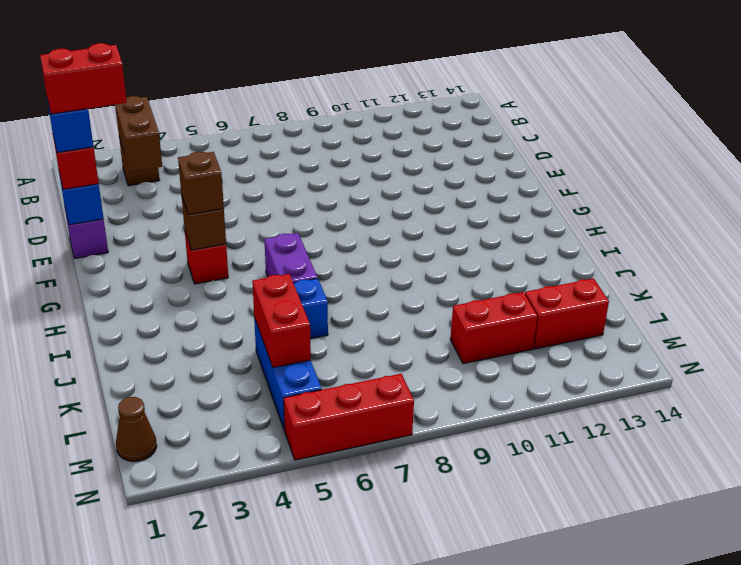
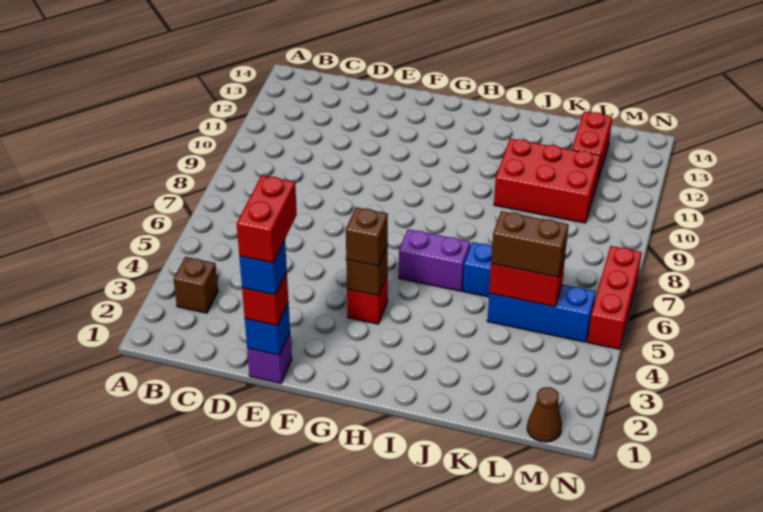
brown 1x2 brick [115,96,162,172] -> brown 1x2 brick moved to [491,211,569,277]
red 1x2 brick [450,292,537,364] -> red 2x3 brick [494,139,601,223]

